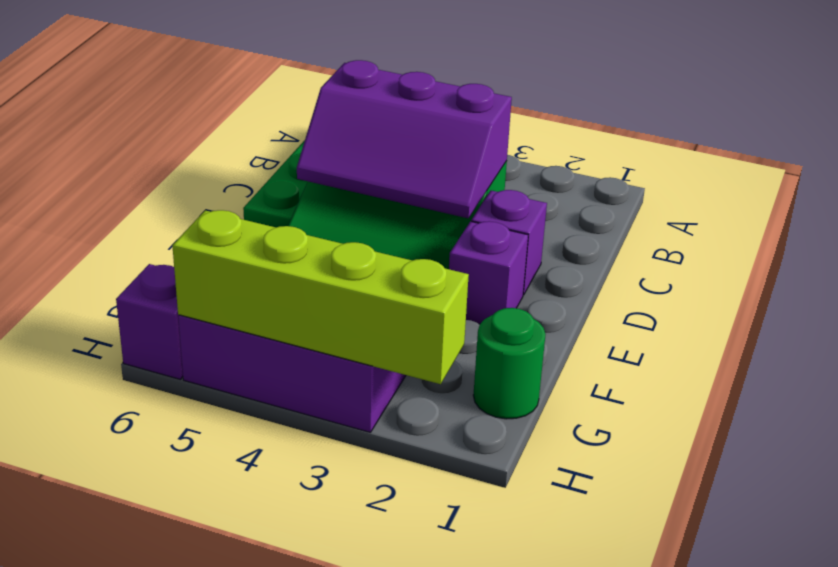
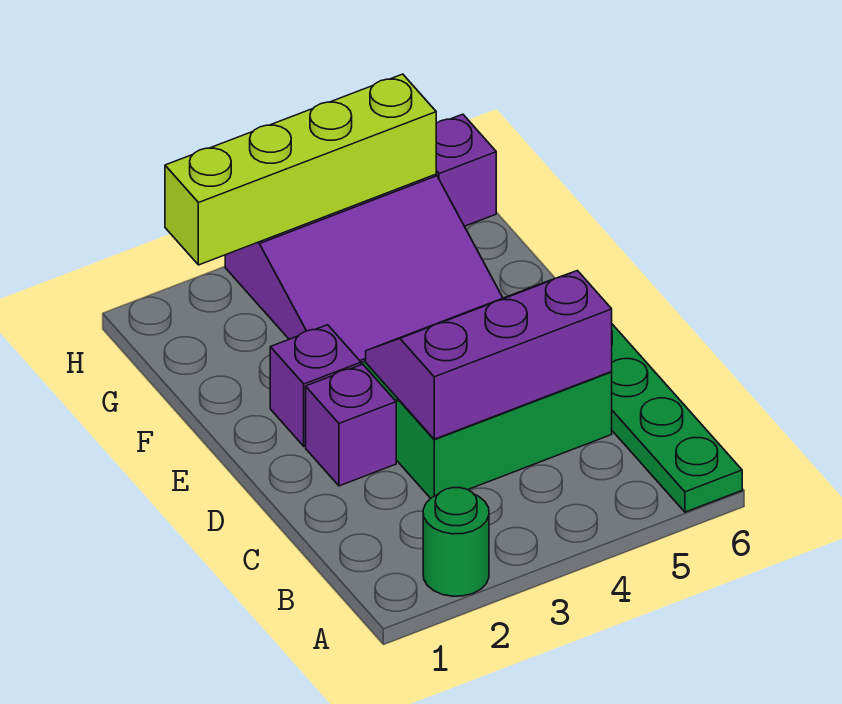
green 1x1 round brick [473,308,546,419] -> green 1x1 round brick moved to [423,488,489,596]

